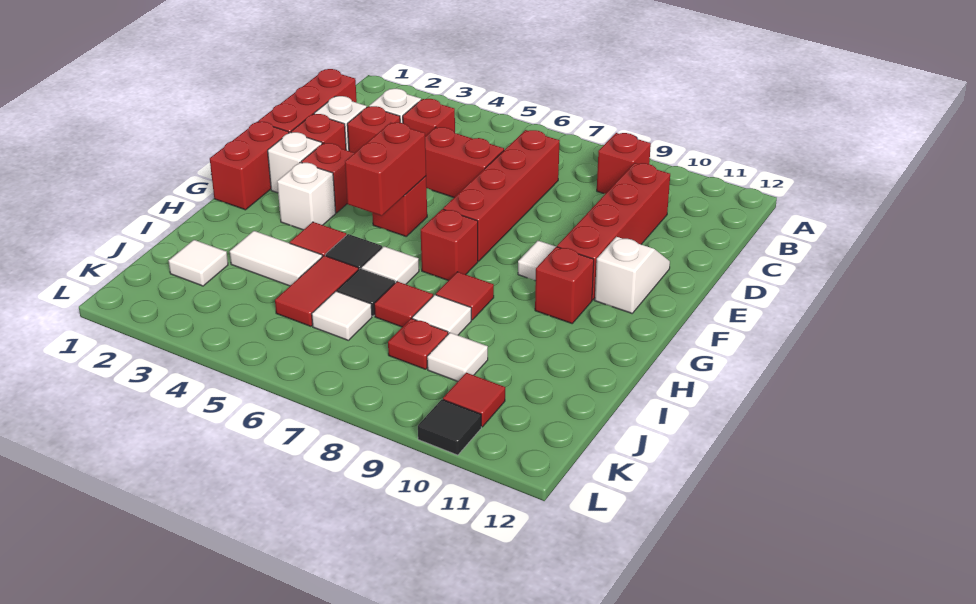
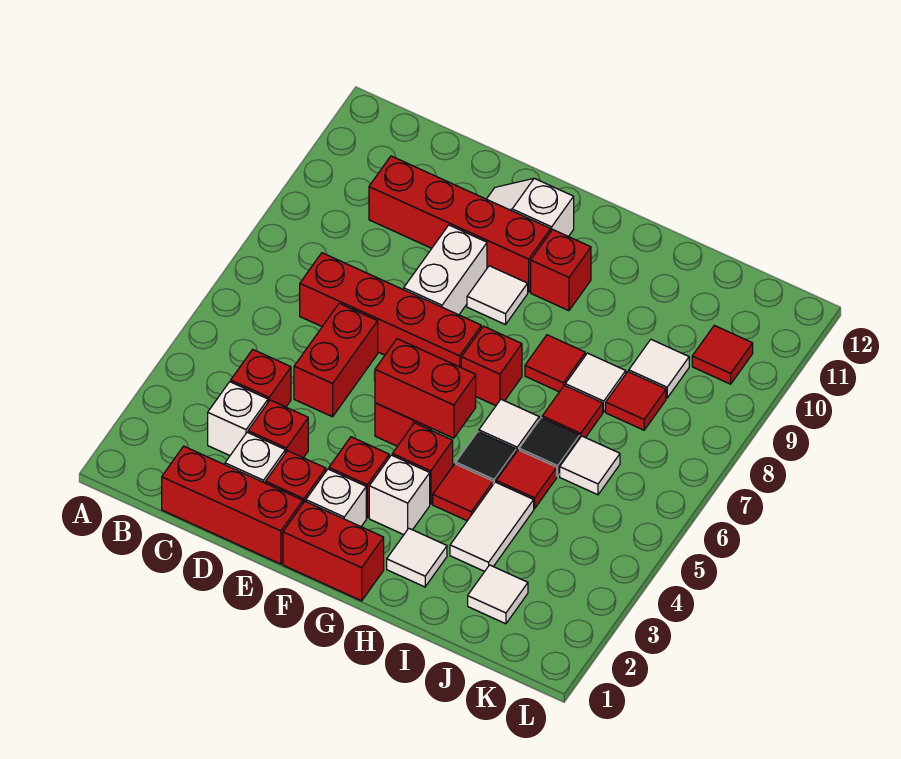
red 1x1 brick [597,133,651,194] -> red 1x1 brick moved to [392,423,453,504]
none -> white 1x2 brick [404,225,487,315]
none -> white 1x1 tile [387,528,447,587]
red 1x2 tile [275,256,359,326] -> red 1x1 tile [496,450,557,509]
red 1x1 plate [388,318,448,369] -> red 1x1 tile [606,372,666,430]
black 1x1 tile [418,399,481,455] -> none

